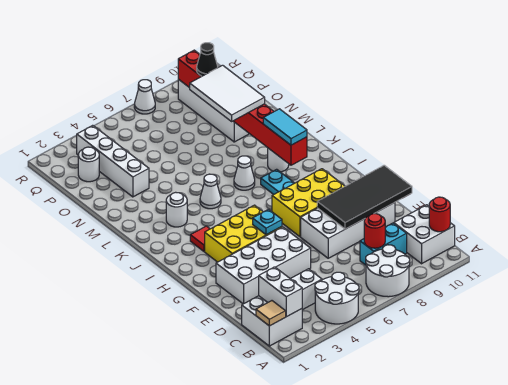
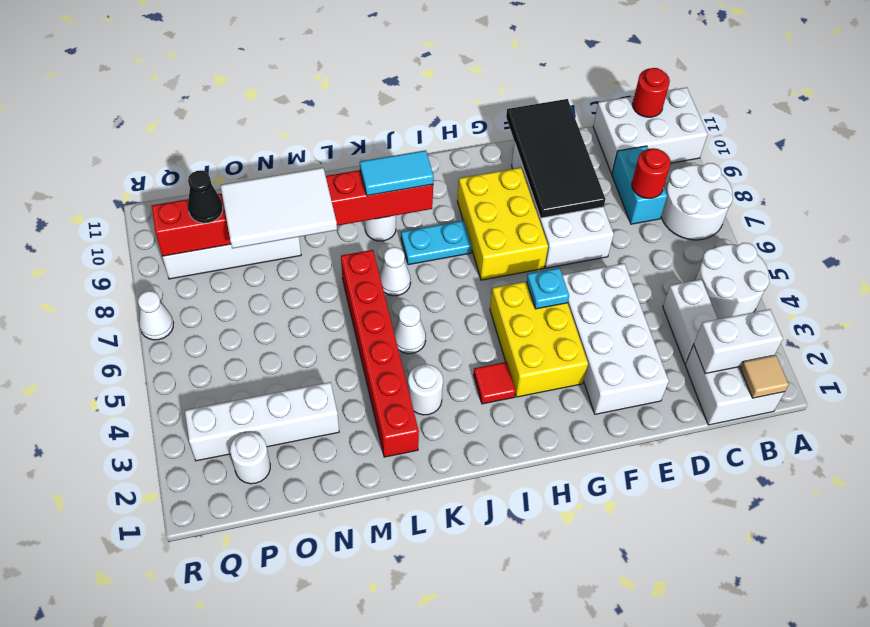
white 2x2 brick [394,205,455,264] -> white 2x3 brick [593,87,708,174]
none -> red 1x6 brick [341,250,419,457]

